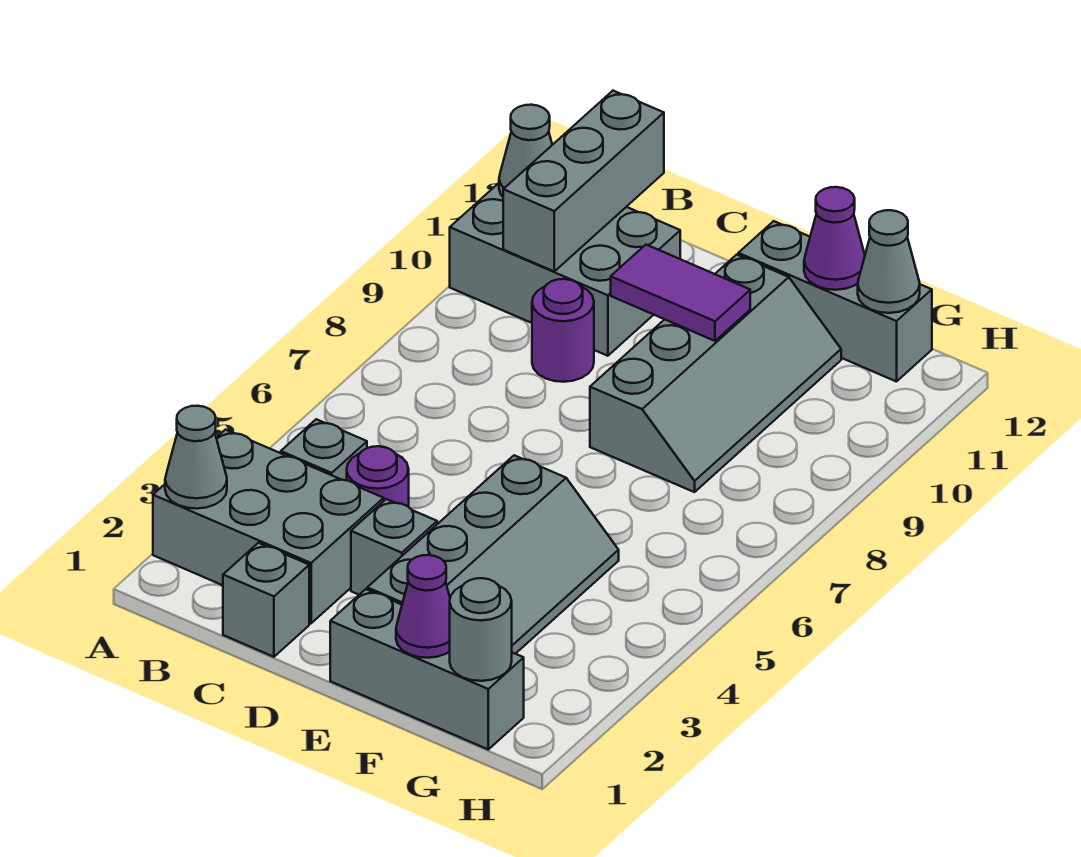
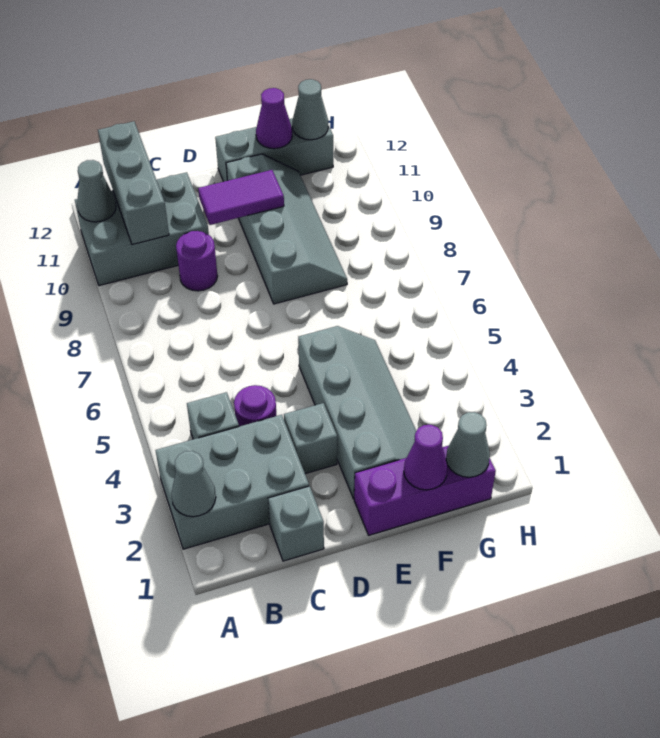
grey 1x3 brick [330,589,524,749] -> purple 1x3 brick [354,446,496,535]
grey 1x1 round brick [450,578,512,681] -> grey 1x1 cone [446,412,490,477]

